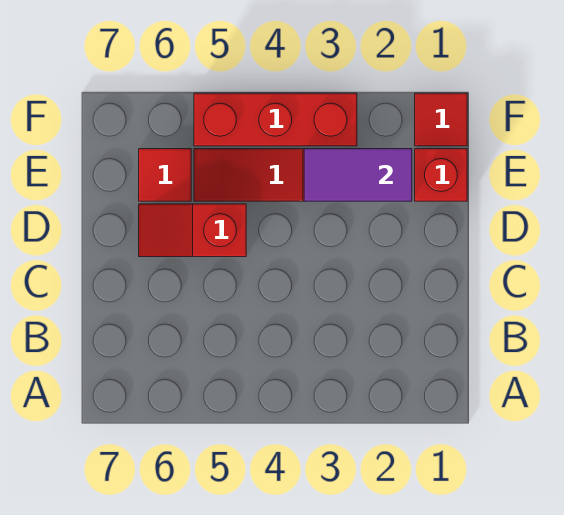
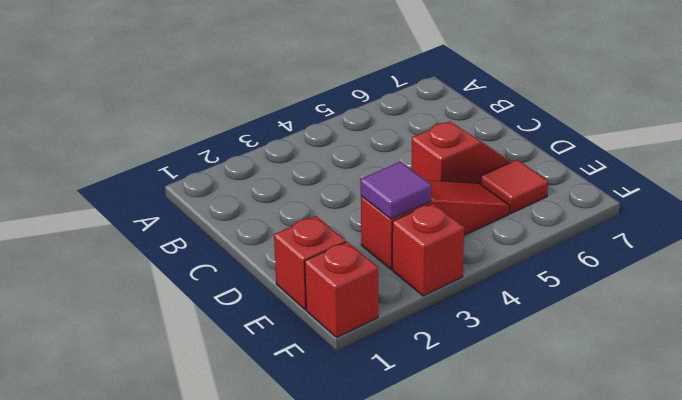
purple 1x2 tile [304,149,412,201] -> purple 1x1 tile [361,162,431,219]
red 1x1 tile [415,93,467,146] -> red 1x1 brick [305,242,378,338]
red 1x3 brick [194,93,357,146] -> red 1x1 brick [392,203,464,296]

